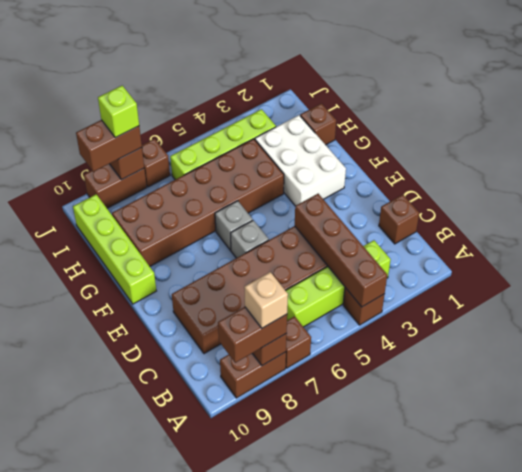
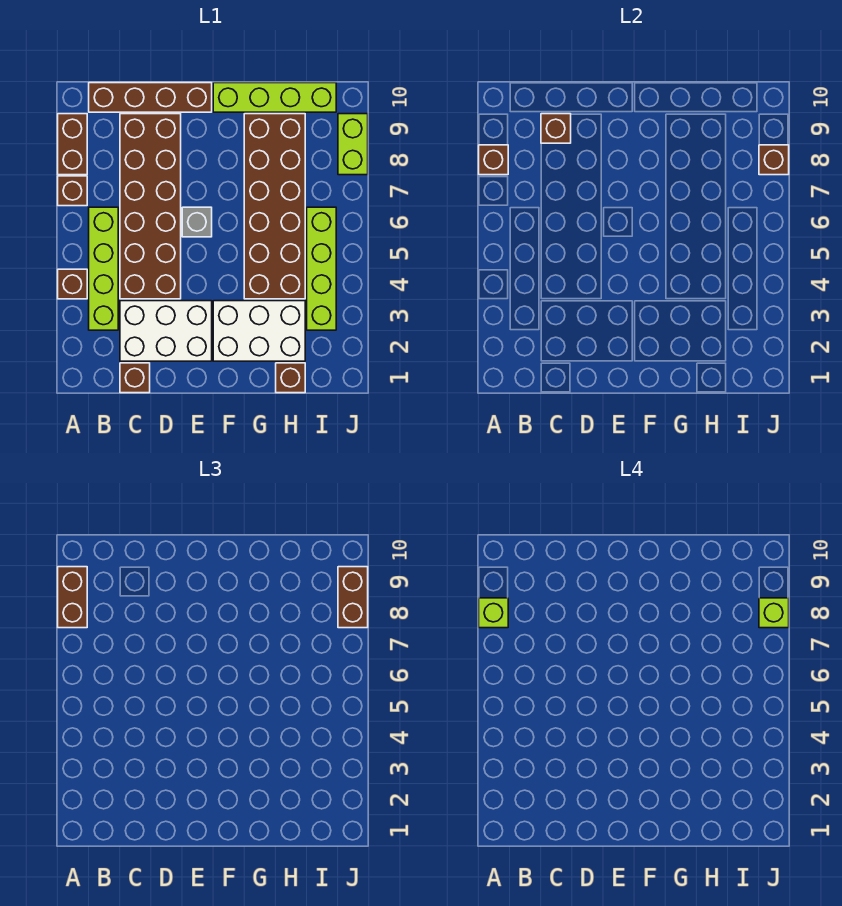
brown 1x4 brick [295,194,387,307] -> brown 1x4 brick moved to [89,83,212,112]
tan 1x1 brick [244,272,288,328] -> lime 1x1 brick [479,598,508,628]
none -> white 2x3 brick [120,301,212,361]
grey 1x1 brick [215,201,253,250] -> none
brown 1x1 brick [142,139,170,187] -> brown 1x1 brick moved to [541,114,571,143]
brown 1x2 brick [84,164,147,208] -> lime 1x2 brick [338,114,368,175]

